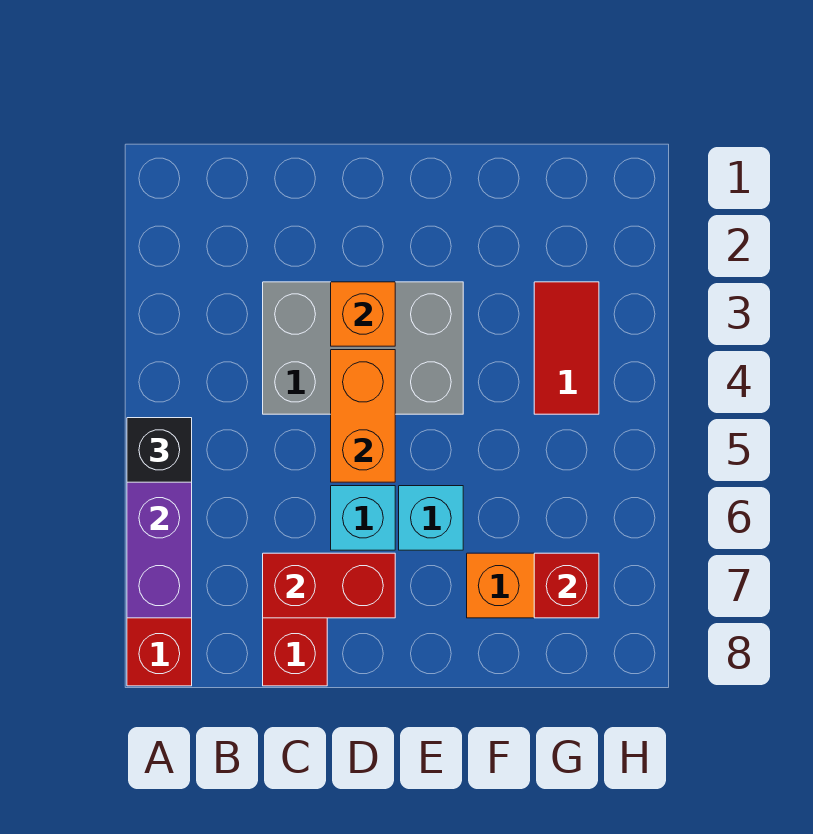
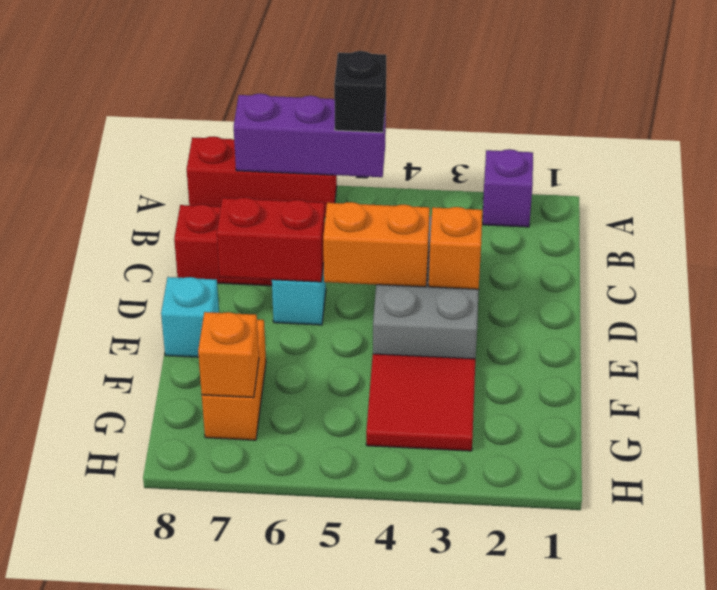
none -> purple 1x1 brick [483,149,533,227]
red 1x2 brick [263,553,395,618] -> red 1x2 brick turned to [217,197,325,282]
cyan 1x1 brick [399,486,463,550] -> cyan 1x1 brick moved to [161,277,219,357]
red 1x2 tile [534,282,599,414] -> red 2x2 tile [366,354,475,451]
red 1x1 brick [534,553,599,618] -> orange 1x1 brick [198,312,259,398]

